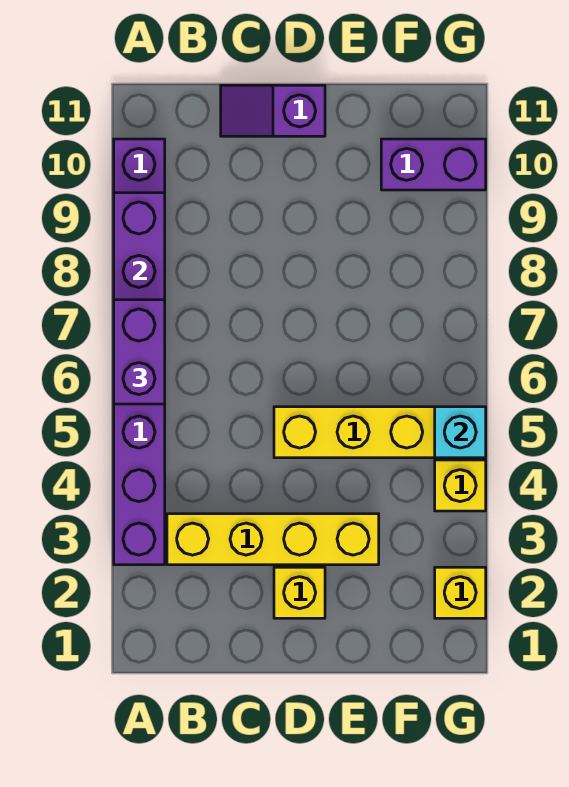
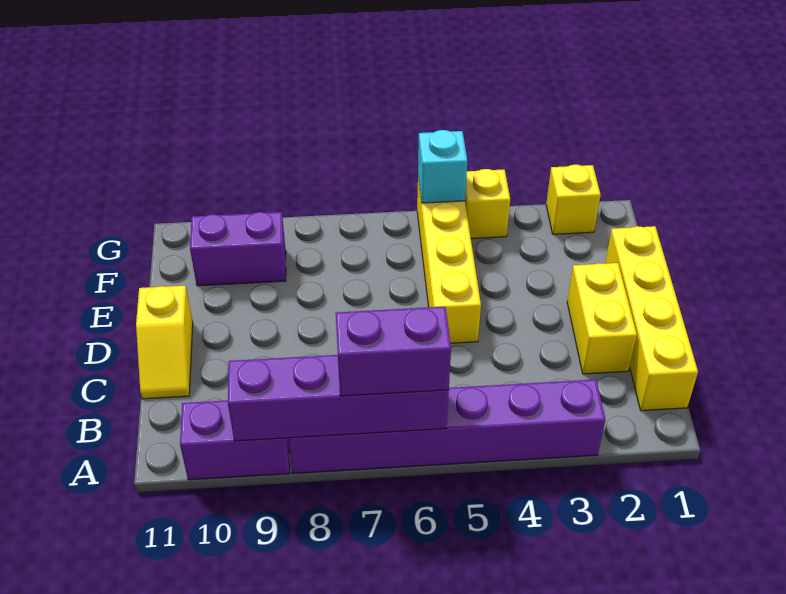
yellow 1x4 brick [167,514,379,565] -> yellow 1x4 brick moved to [605,226,698,411]
purple 1x2 slope [221,85,325,136] -> yellow 1x2 slope [136,286,193,399]
yellow 1x1 brick [274,567,325,618] -> yellow 1x2 brick [567,263,637,374]
purple 1x2 brick [381,139,486,190] -> purple 1x2 brick turned to [190,212,286,286]

